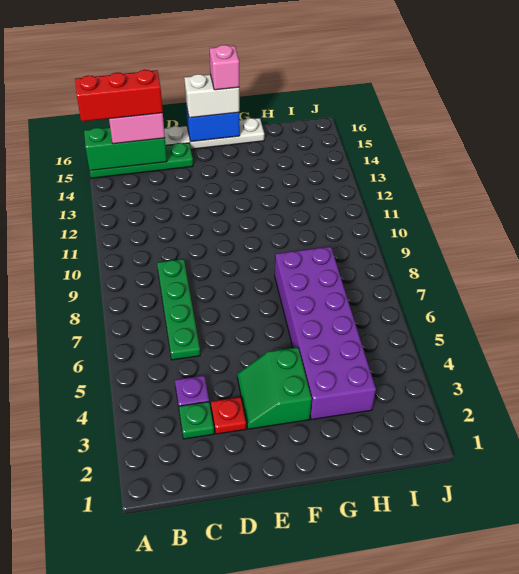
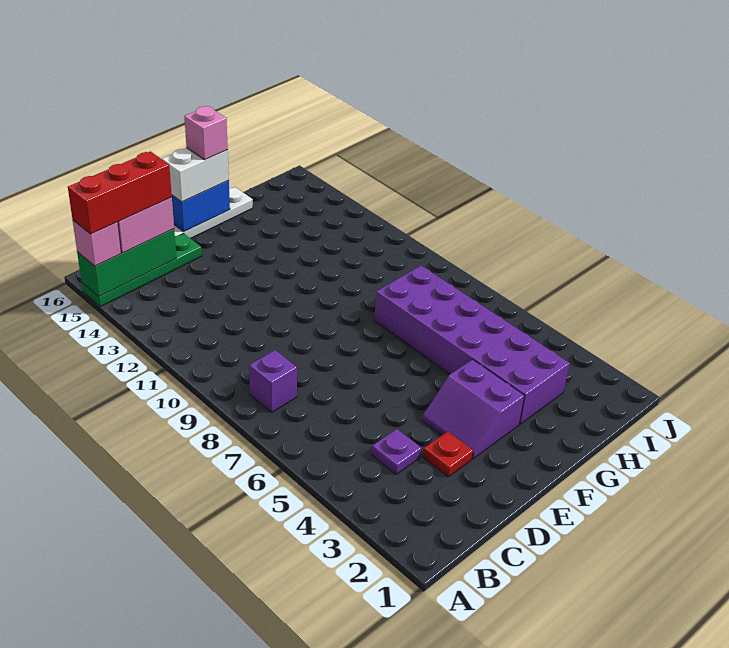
none -> pink 1x1 brick [73,221,121,266]
none -> purple 1x1 brick [249,350,297,412]
green 1x1 plate [179,402,214,439] -> none
green 1x4 plate [157,259,200,360] -> none
green 2x2 slope [237,347,312,429] -> purple 2x2 slope [422,359,524,459]

